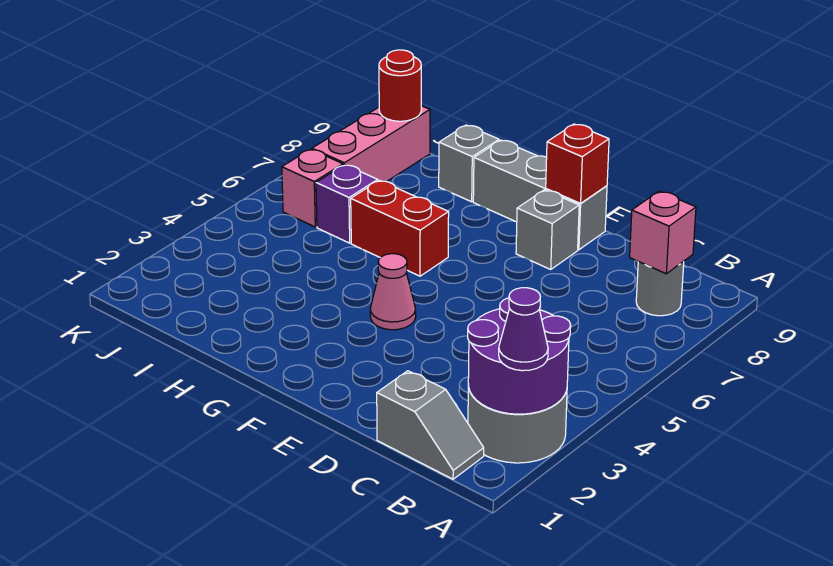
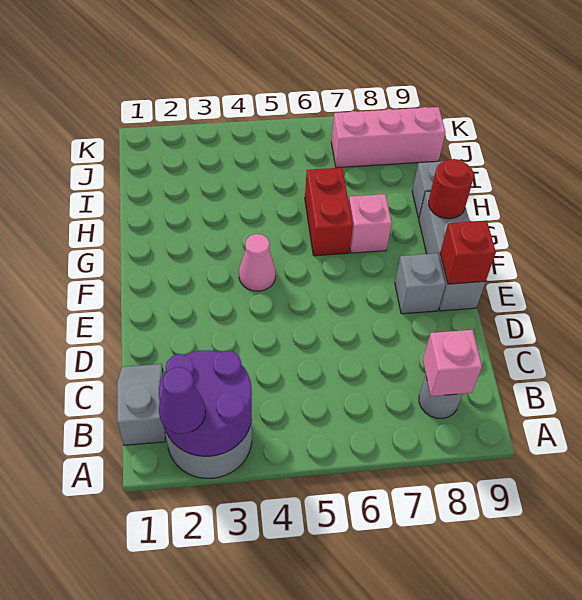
grey 1x2 slope [377,371,484,479] -> grey 1x2 slope turned to [117,364,165,445]
purple 1x1 brick [316,165,378,243] -> none
pink 1x1 brick [282,149,343,227] -> pink 1x1 brick moved to [349,194,392,253]
red 1x1 round brick [379,50,421,121] -> red 1x1 round brick moved to [429,159,474,219]

